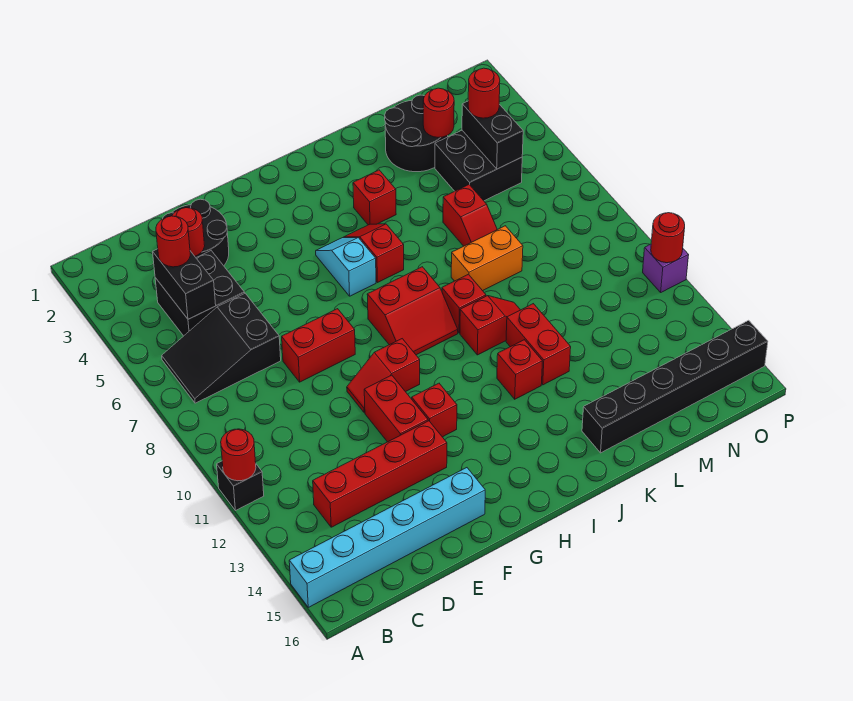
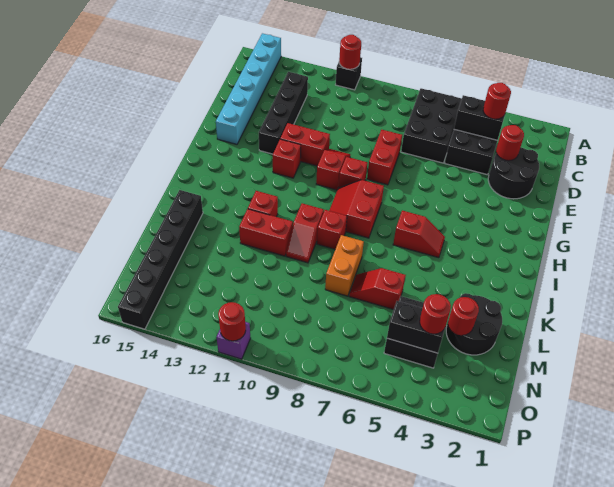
black 2x3 slope [162,293,281,403] -> black 2x3 brick [401,88,462,163]
red 1x4 brick [313,421,447,527] -> black 1x4 brick [259,72,308,154]
cyan 1x2 slope [316,238,376,296] -> none
red 1x1 brick [353,170,396,225] -> red 1x1 brick moved to [338,157,367,188]

